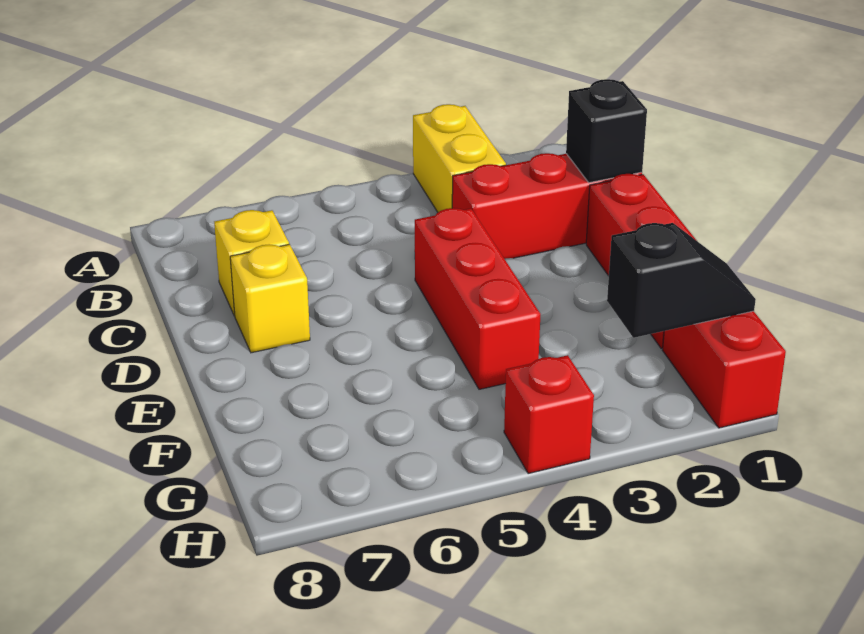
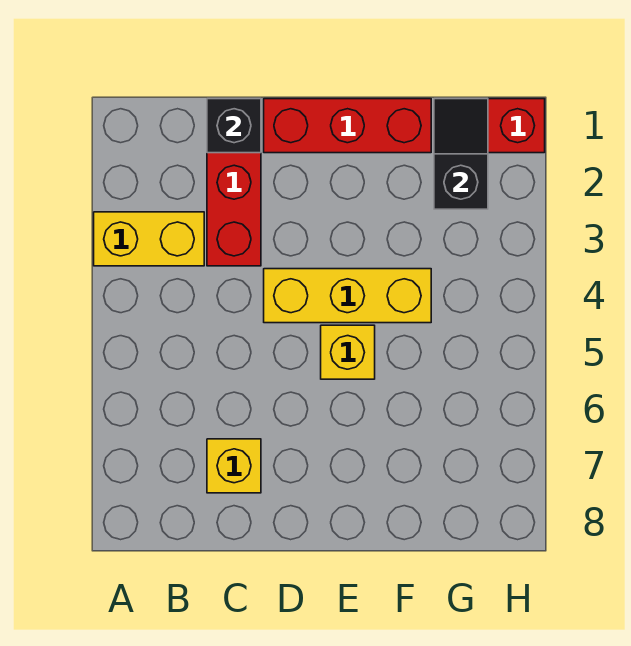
red 1x3 brick [415,208,541,389] -> yellow 1x3 brick [264,269,431,323]
yellow 1x1 brick [230,244,310,353] -> yellow 1x1 brick moved to [321,325,375,379]
red 1x1 brick [504,355,594,473] -> none

